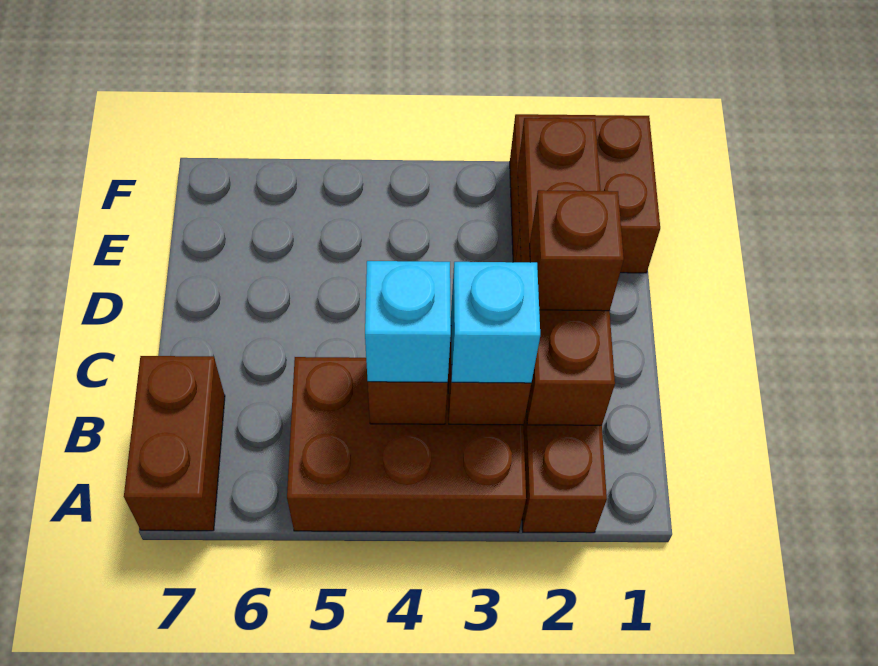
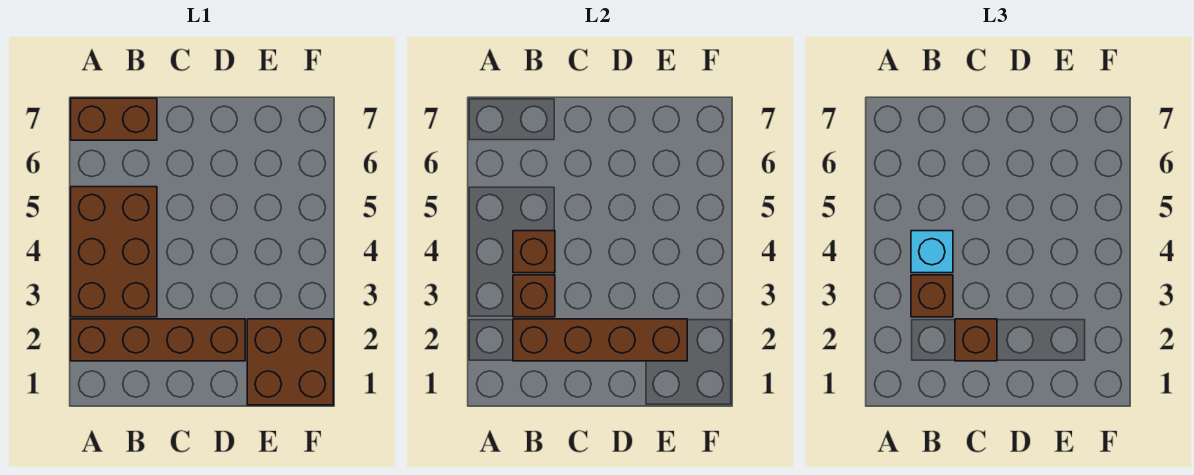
cyan 1x1 brick [451,262,540,383] -> brown 1x1 brick [911,275,953,317]

